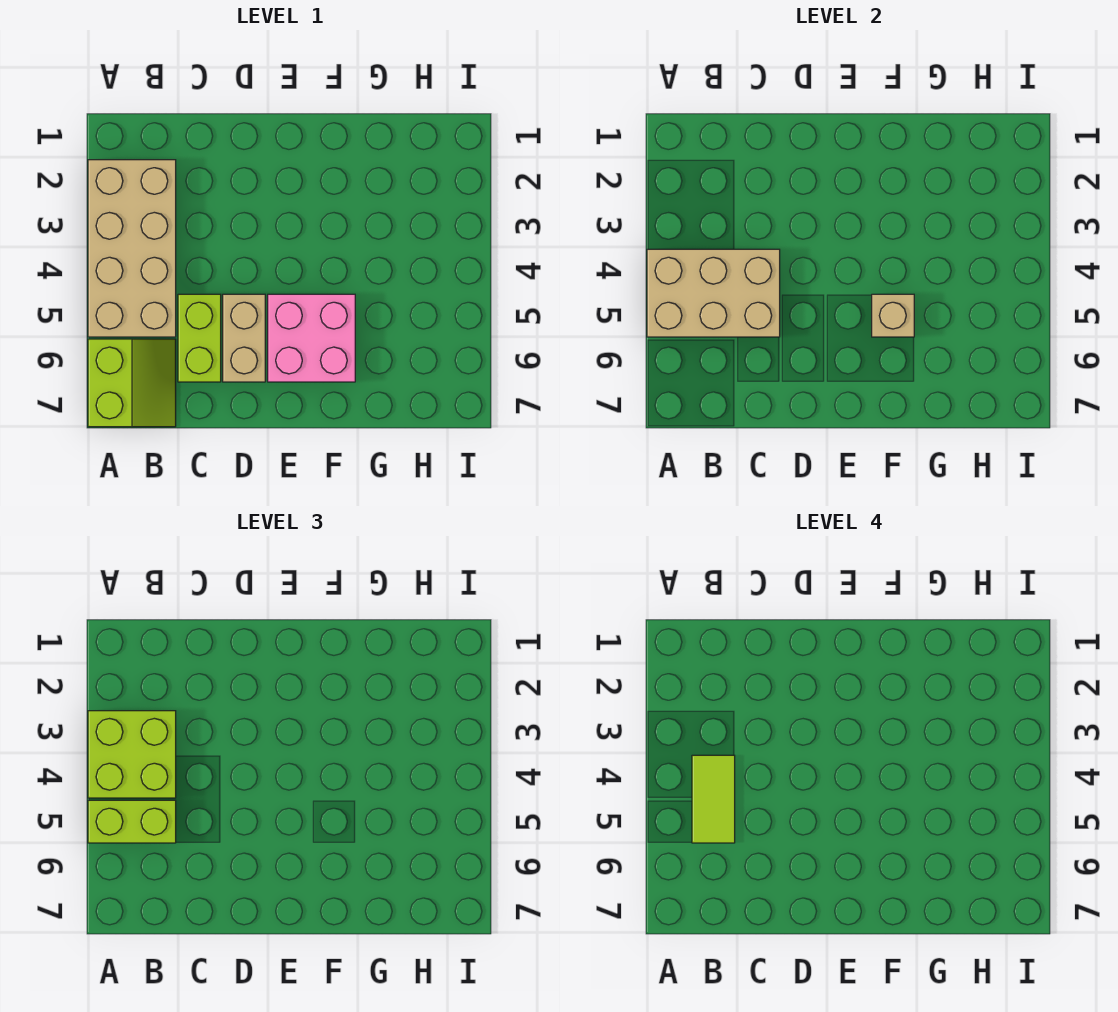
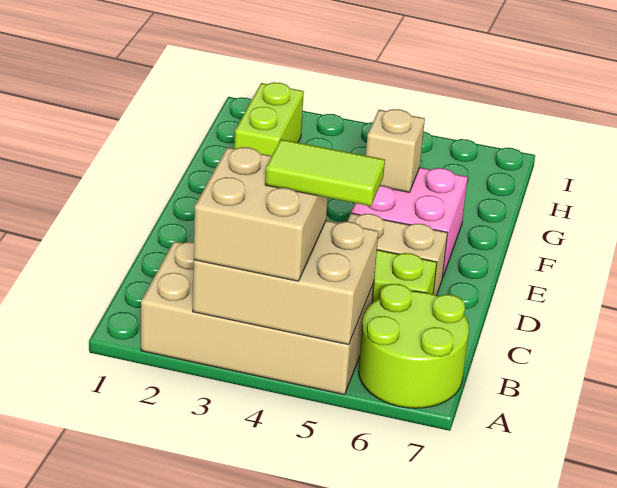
lime 2x2 brick [88,711,176,798] -> tan 2x2 brick [194,147,328,281]
tan 2x3 brick [647,249,780,337] -> tan 2x3 brick turned to [193,220,379,345]
lime 1x2 brick [88,800,176,843] -> lime 1x2 brick moved to [234,82,304,156]
lime 2x2 slope [88,339,176,427] -> lime 2x2 round brick [359,284,469,408]

